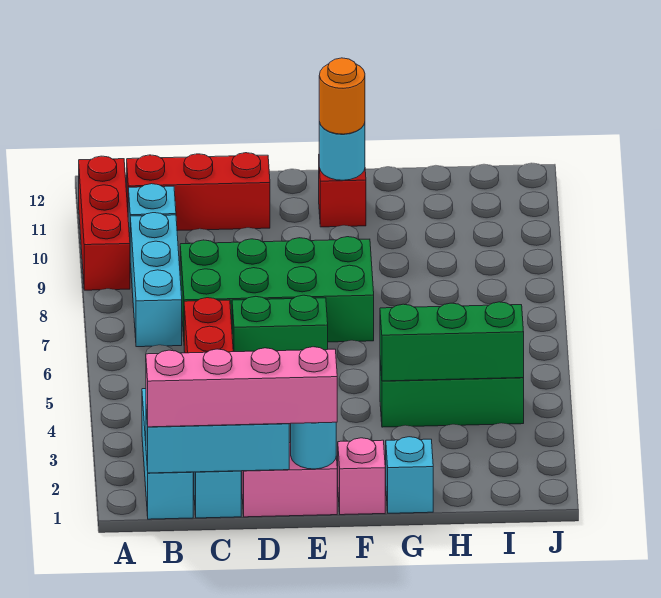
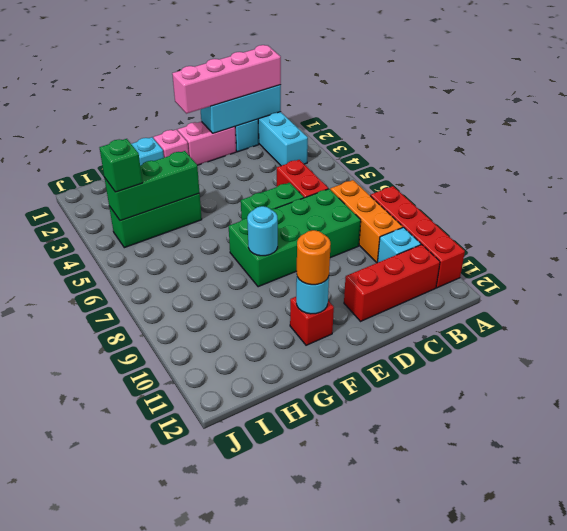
red 1x3 brick [79,156,130,290] -> red 1x4 brick [370,186,465,288]
cyan 1x3 brick [130,213,182,347] -> orange 1x3 brick [330,180,403,262]
cyan 1x1 round brick [291,422,336,469] -> cyan 1x1 round brick moved to [247,206,278,256]
none -> green 1x1 brick [100,139,142,192]

